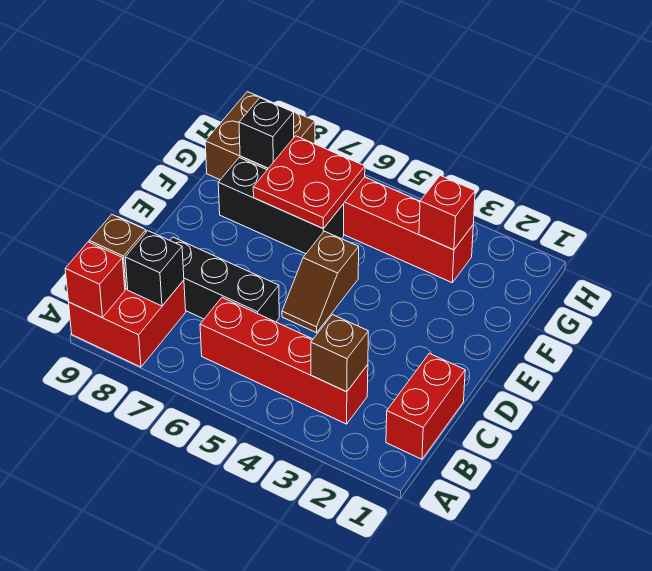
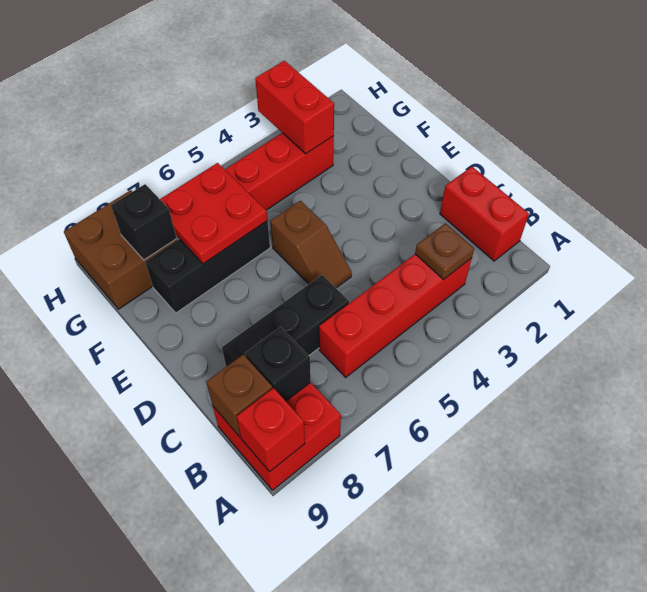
brown 1x1 brick [311,315,368,392] -> brown 1x1 plate [415,223,474,280]
red 1x1 brick [419,176,475,250] -> red 1x2 brick [255,61,334,154]

